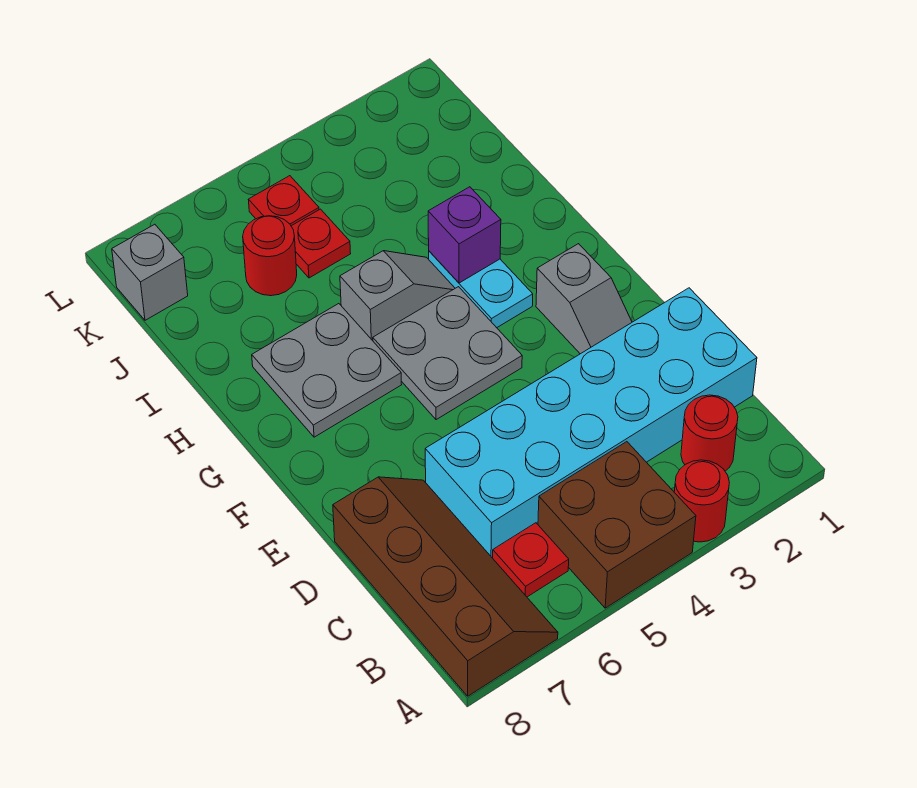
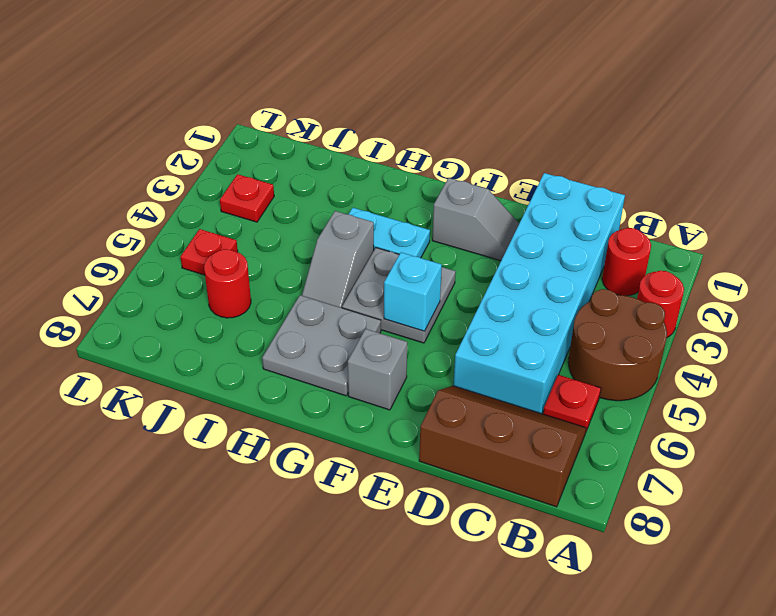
brown 2x2 brick [538,442,696,608] -> brown 2x2 round brick [568,289,667,401]
brown 2x4 slope [333,477,558,696] -> brown 2x3 slope [419,386,586,507]
none -> cyan 1x1 brick [384,252,442,331]
purple 1x1 brick [428,187,501,283] -> none
grey 1x2 slope [340,251,455,341] -> grey 1x2 slope turned to [302,211,374,308]
red 1x1 plate [291,209,351,278] -> red 1x1 plate moved to [220,174,274,222]
grey 1x1 brick [112,224,188,320] -> grey 1x1 brick moved to [348,329,407,410]

